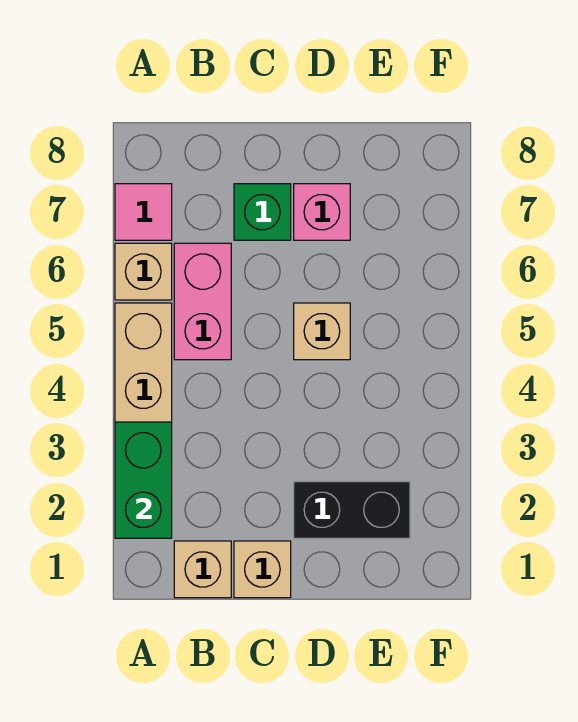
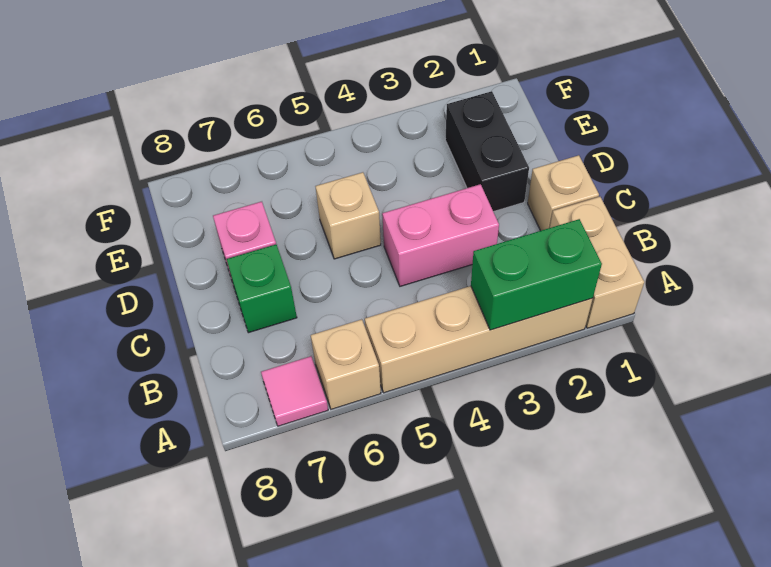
tan 1x1 brick [174,541,231,598] -> tan 1x2 brick [550,197,644,328]
pink 1x2 brick [174,243,231,360] -> pink 1x2 brick moved to [382,184,499,286]

